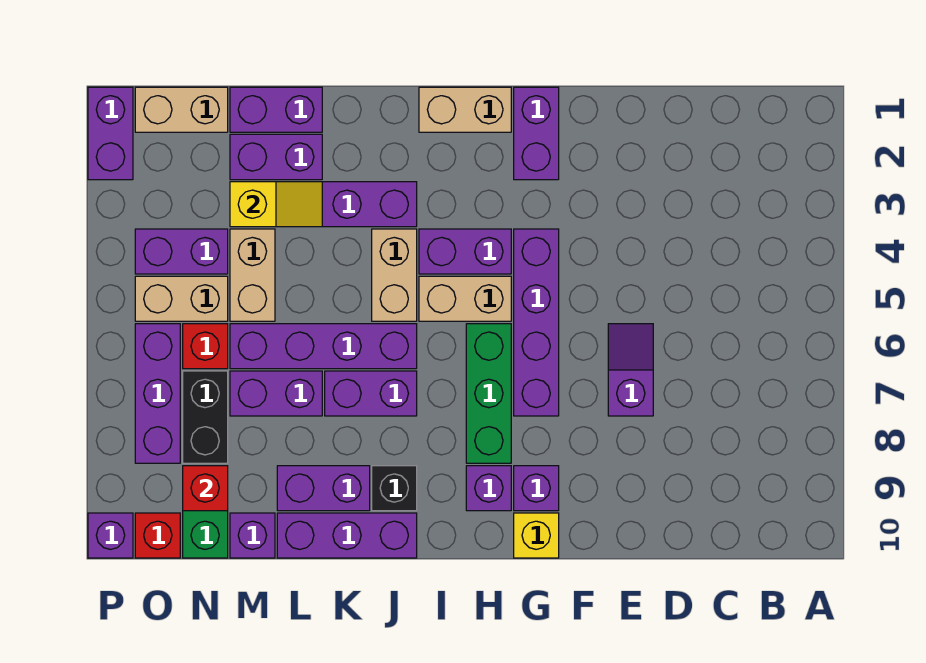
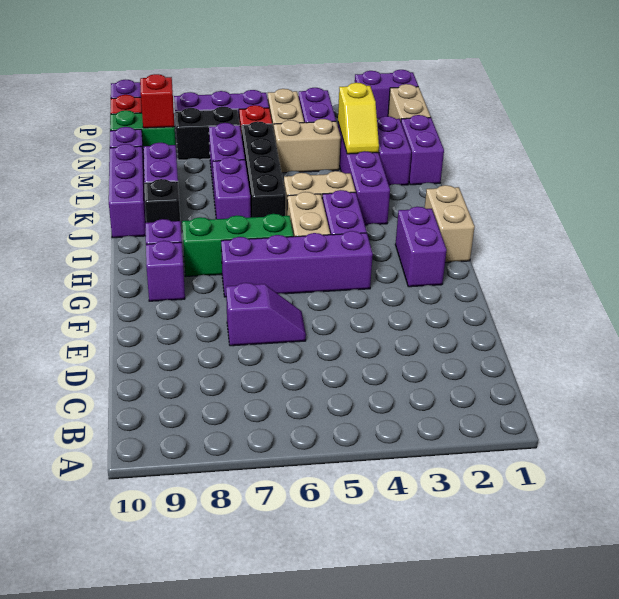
purple 1x2 brick [514,87,559,180] -> purple 1x2 brick turned to [395,207,447,287]
yellow 1x1 brick [514,513,559,558] -> none
purple 1x4 brick [230,324,417,369] -> black 1x4 brick [241,121,286,217]

